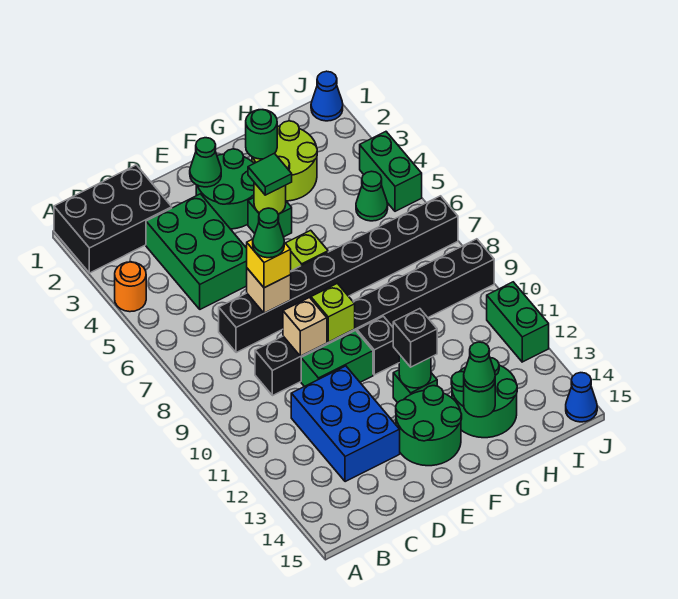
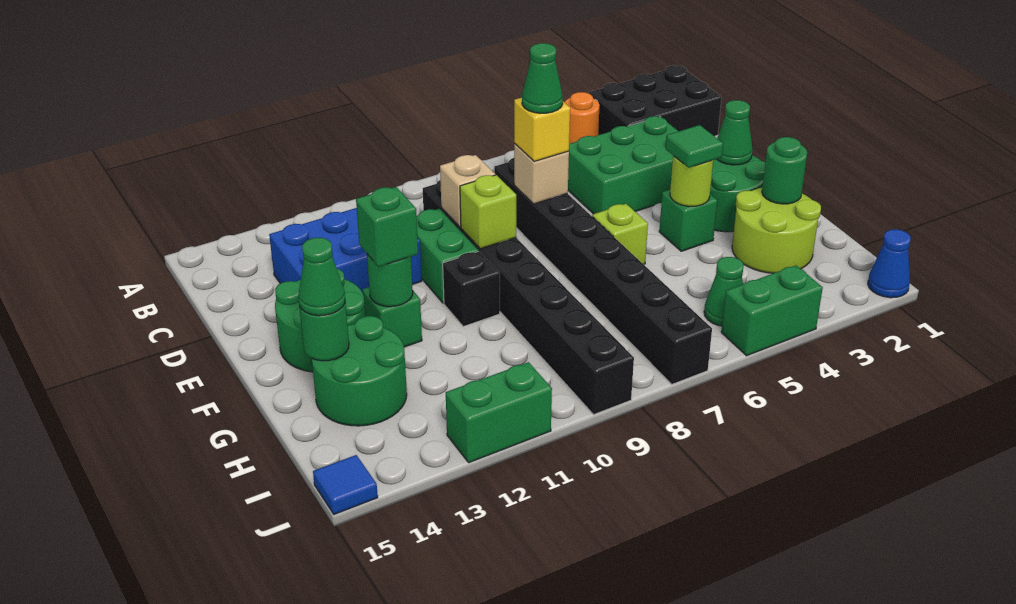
black 2x3 brick [54,165,172,273] -> black 2x3 brick turned to [589,65,722,136]
black 1x1 brick [393,309,437,367] -> green 1x1 brick [356,187,418,267]
blue 1x1 cone [566,373,597,422] -> blue 1x1 tile [313,455,378,514]

